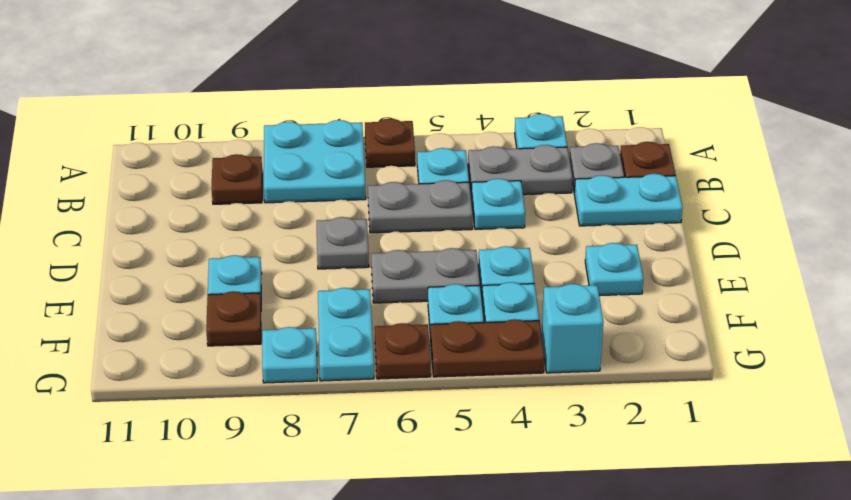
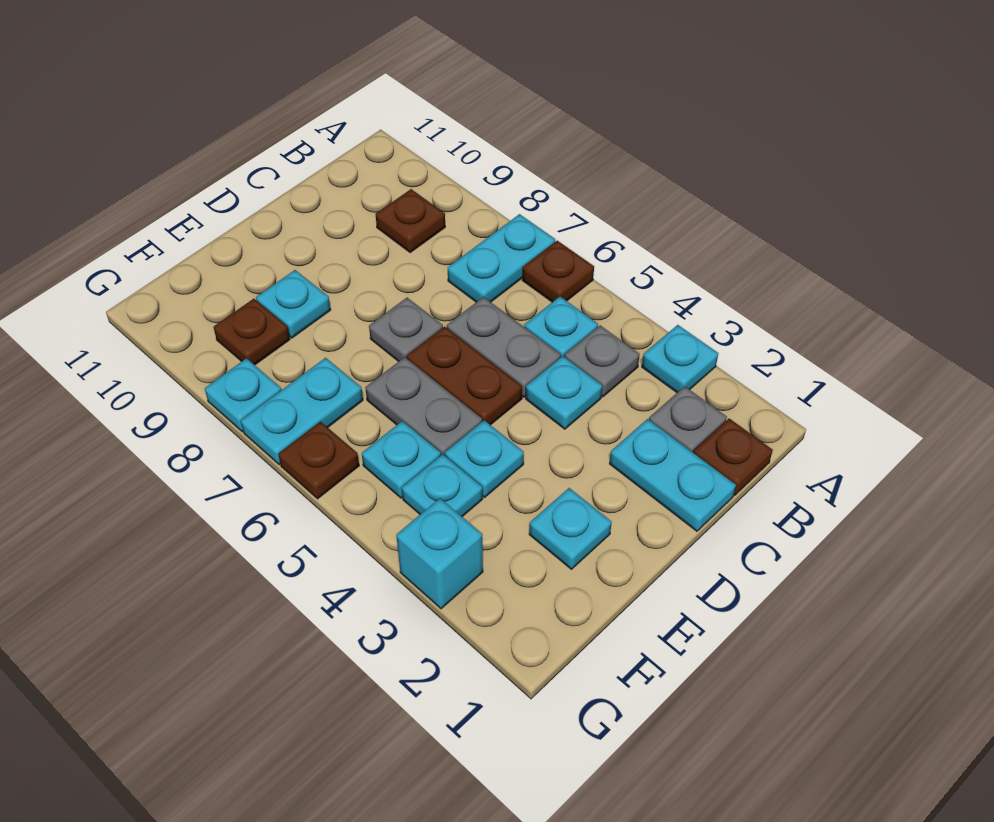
cyan 2x2 plate [264,120,366,203] -> cyan 1x2 plate [448,214,555,302]
grey 1x2 plate [468,145,573,196] -> grey 1x1 plate [564,325,640,397]
brown 1x2 plate [431,319,544,377] -> brown 1x2 plate moved to [407,327,522,425]

